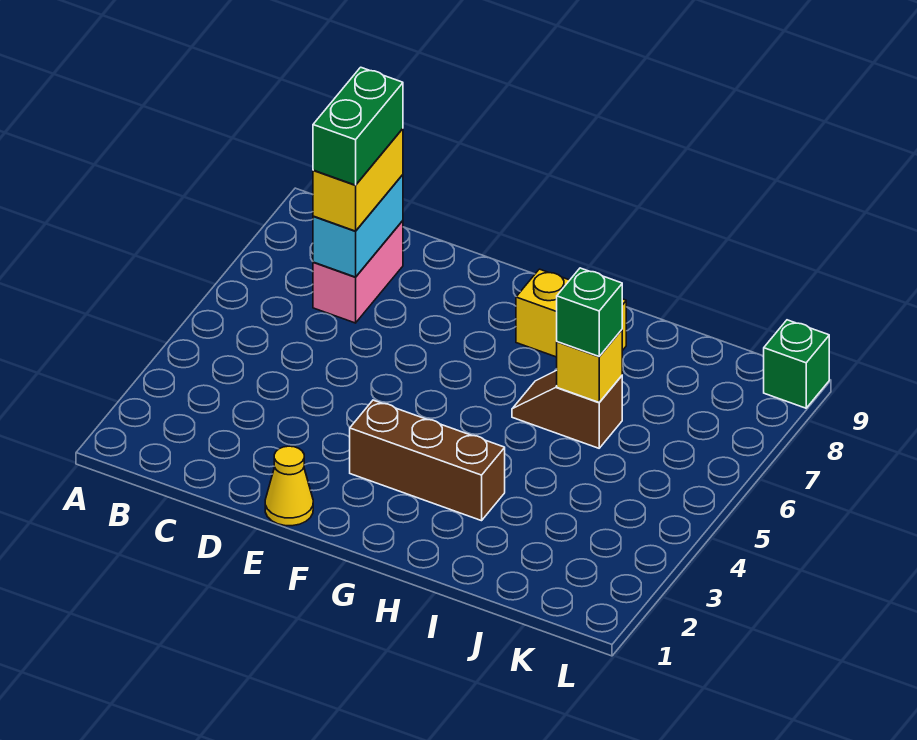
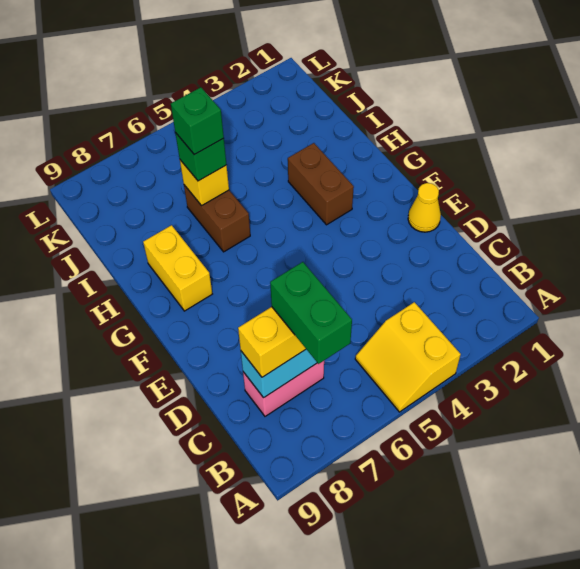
none -> yellow 2x2 slope [355,302,461,412]
green 1x2 brick [313,67,403,185] -> green 1x2 brick turned to [270,262,352,364]
brown 1x3 brick [350,400,505,521] -> brown 1x2 brick [288,143,354,225]
brown 1x2 slope [512,370,622,448] -> brown 1x2 brick [184,185,250,252]
green 1x1 brick [764,320,829,408] -> green 1x1 brick moved to [171,87,224,155]

